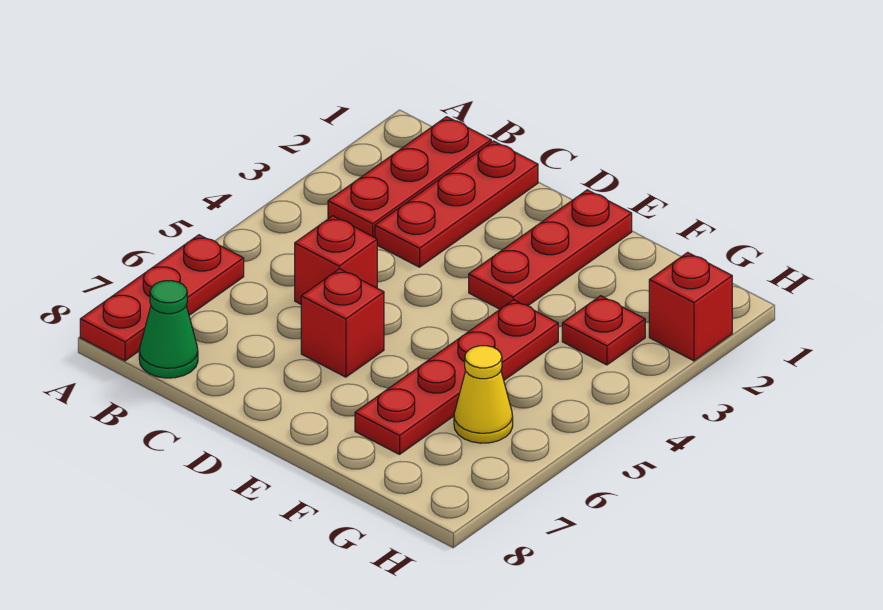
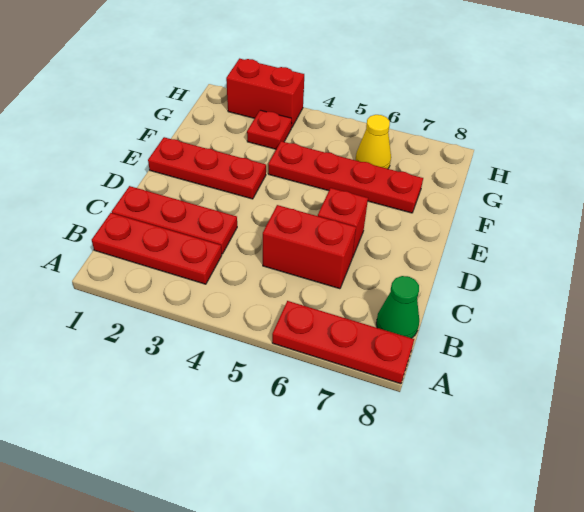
red 1x1 brick [295,216,377,304] -> red 1x2 brick [263,205,356,289]
red 1x1 brick [649,252,732,361] -> red 1x2 brick [226,59,304,128]

